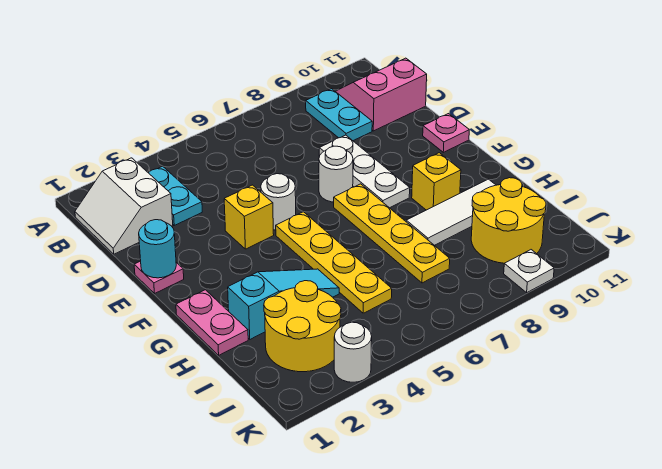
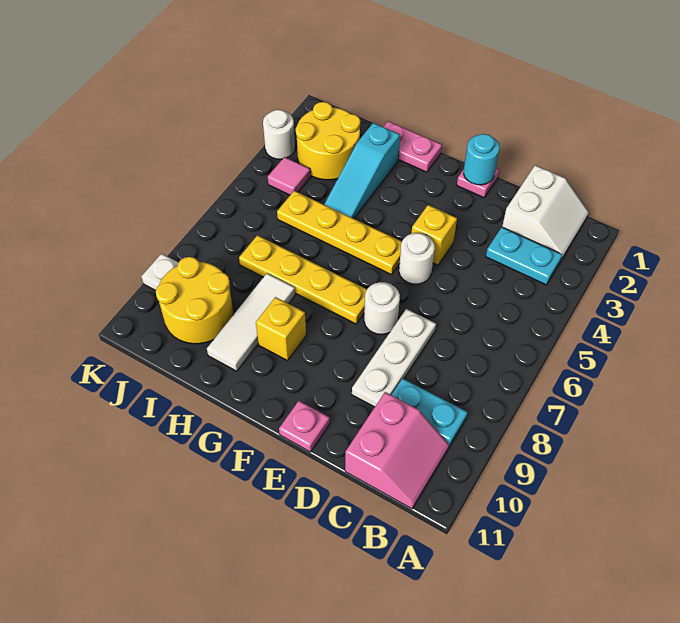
white 2x2 slope [75,158,173,254] -> white 2x2 slope turned to [502,165,589,260]
white 1x3 plate [319,135,410,208] -> white 1x3 plate turned to [352,309,436,407]
none -> pink 1x1 tile [268,157,311,195]

